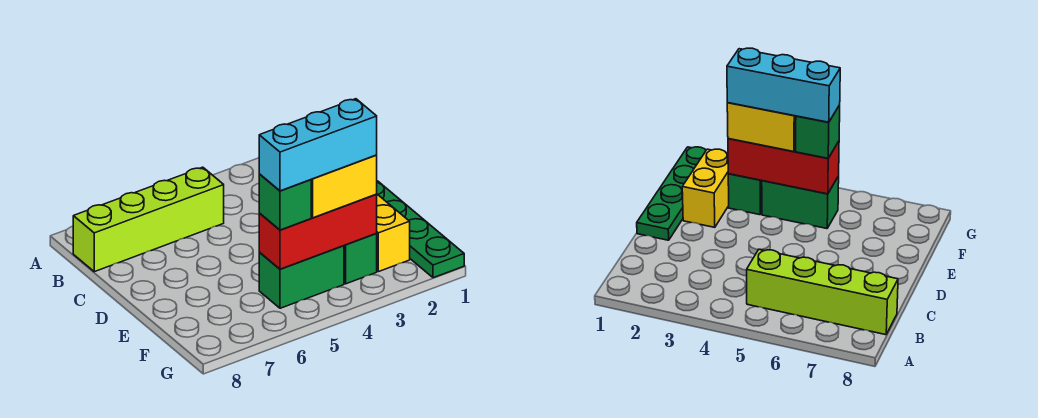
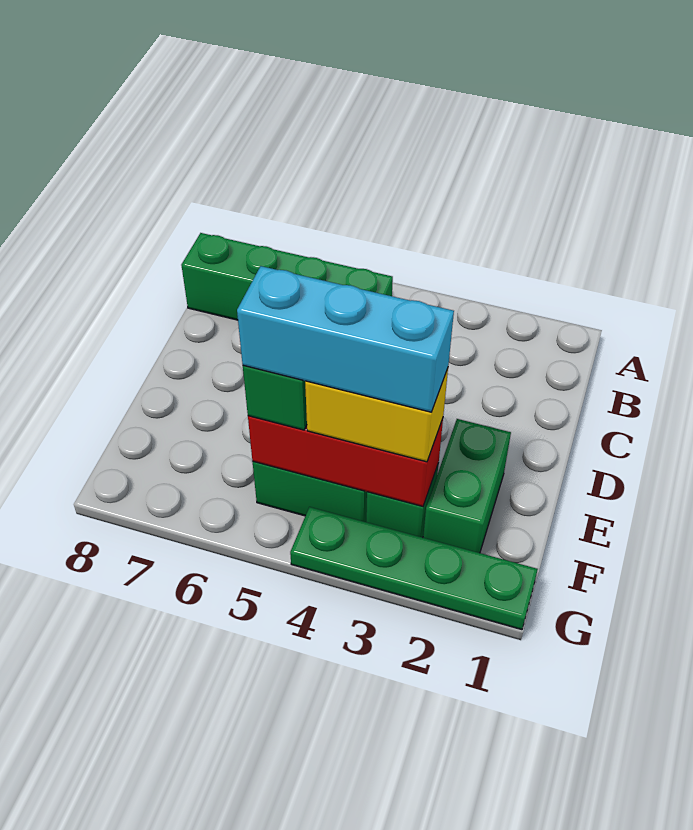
lime 1x4 brick [73,167,224,272] -> green 1x4 brick [181,233,393,320]
green 1x4 plate [377,181,464,278] -> green 1x4 plate turned to [290,507,538,630]
yellow 1x2 brick [376,194,410,272] -> green 1x2 brick [423,419,511,553]

